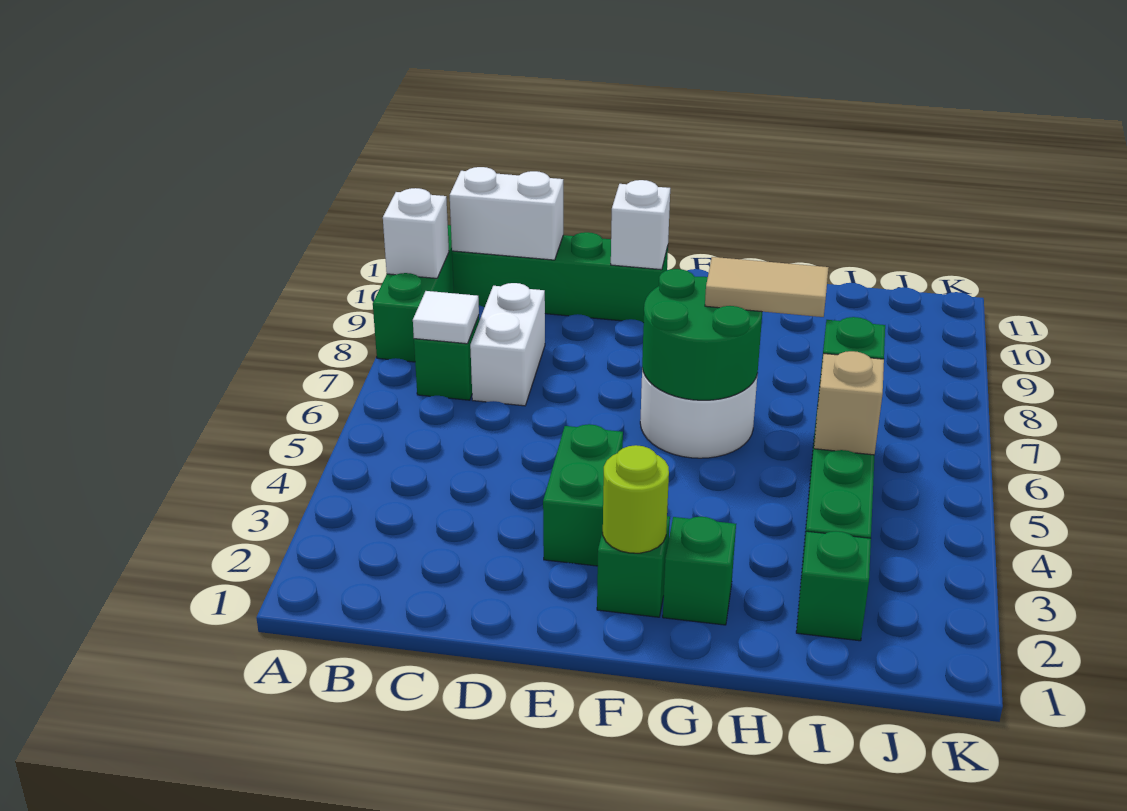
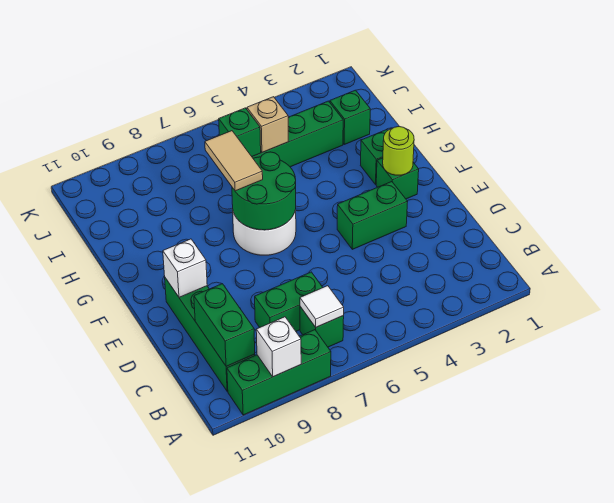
white 1x2 brick [450,167,563,260] -> green 1x2 brick [194,284,255,367]
white 1x2 brick [470,283,545,406] -> green 1x2 brick [255,272,323,331]

